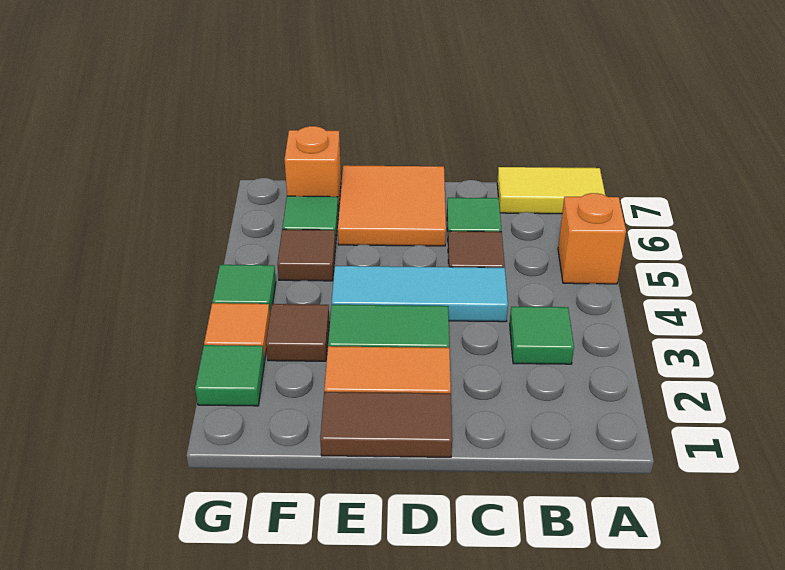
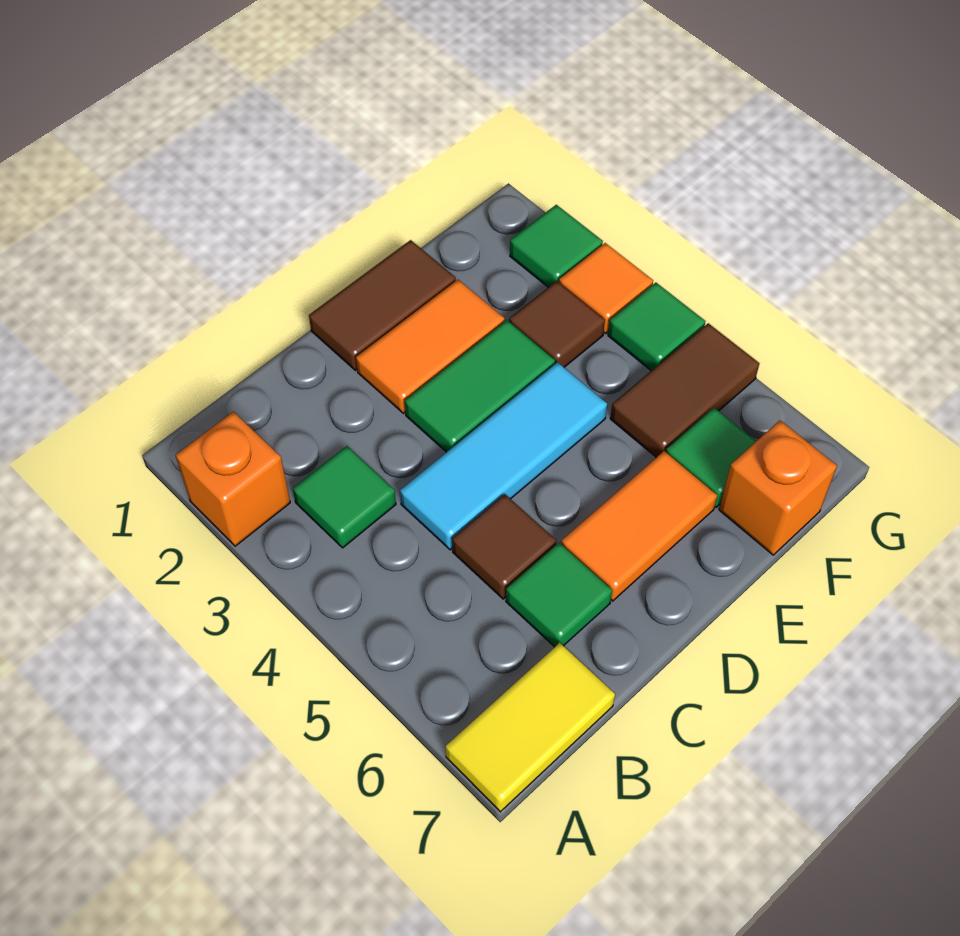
orange 1x1 brick [558,193,626,284] -> orange 1x1 brick moved to [176,412,290,546]
orange 2x2 tile [338,165,446,246] -> orange 1x2 tile [561,451,717,601]
brown 1x1 tile [277,229,336,281] -> brown 1x2 tile [610,323,759,457]

